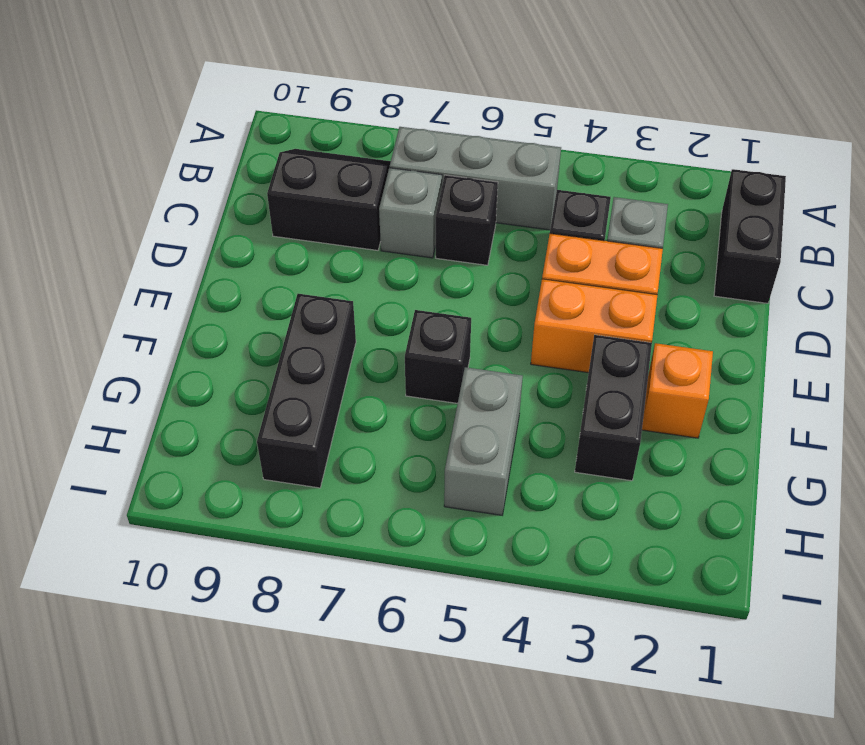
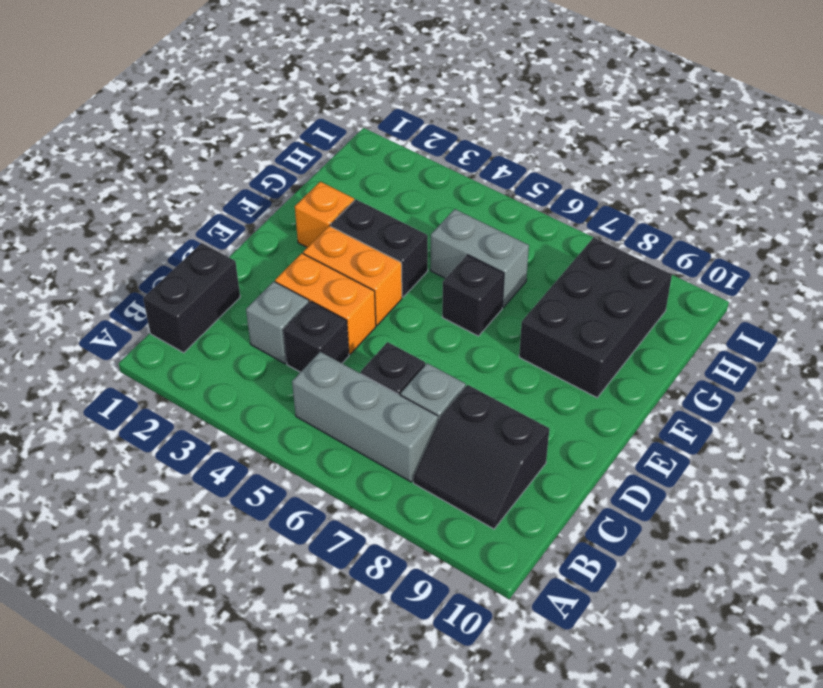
black 1x2 brick [575,335,652,481] -> black 1x2 brick turned to [331,200,428,297]
black 1x3 brick [257,294,356,488] -> black 2x3 brick [519,238,672,398]
grey 1x2 brick [444,367,523,515] -> grey 1x2 brick turned to [431,209,529,307]

